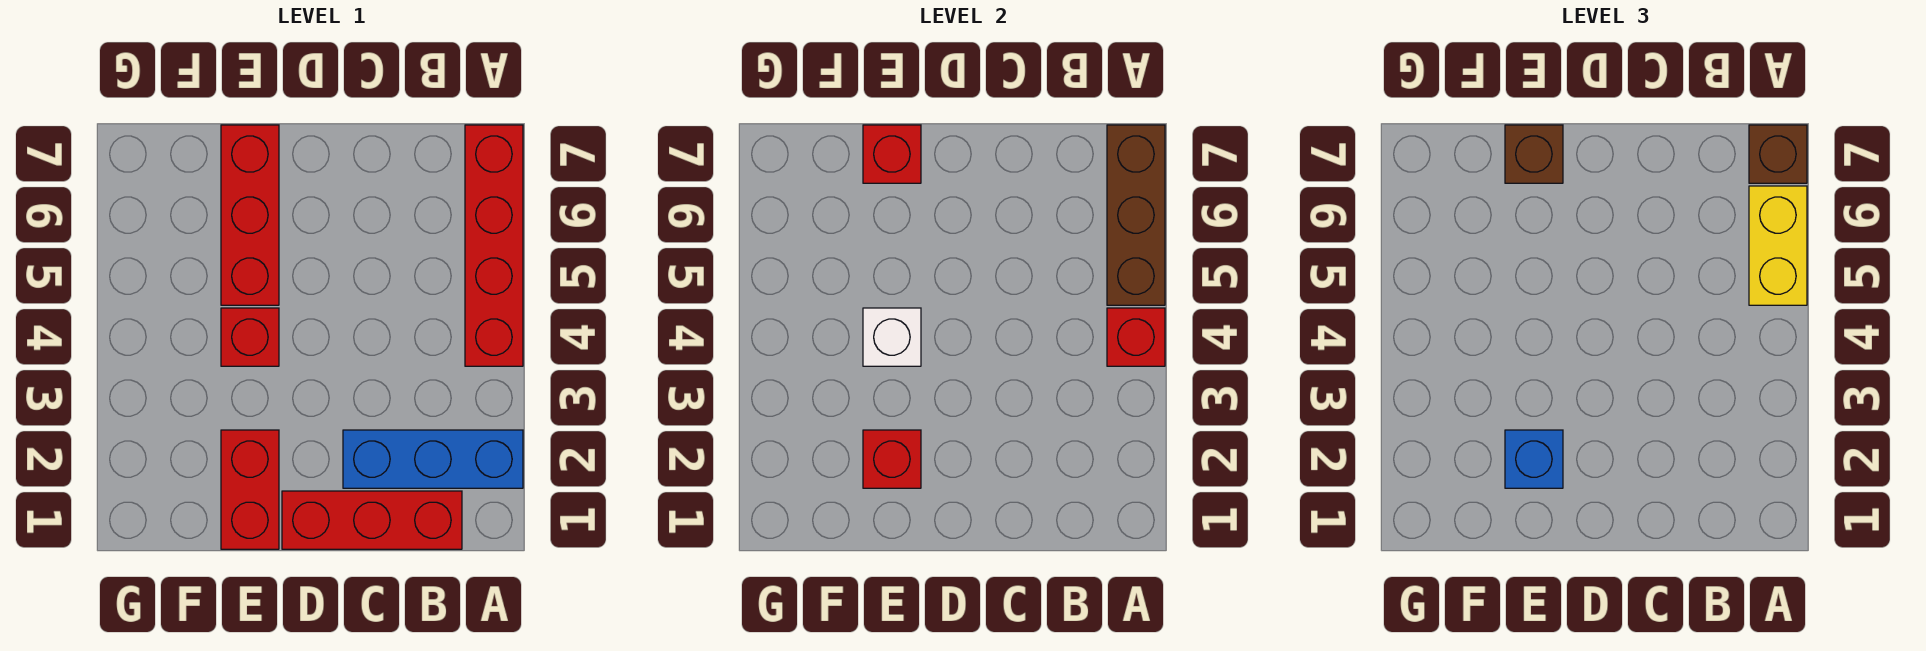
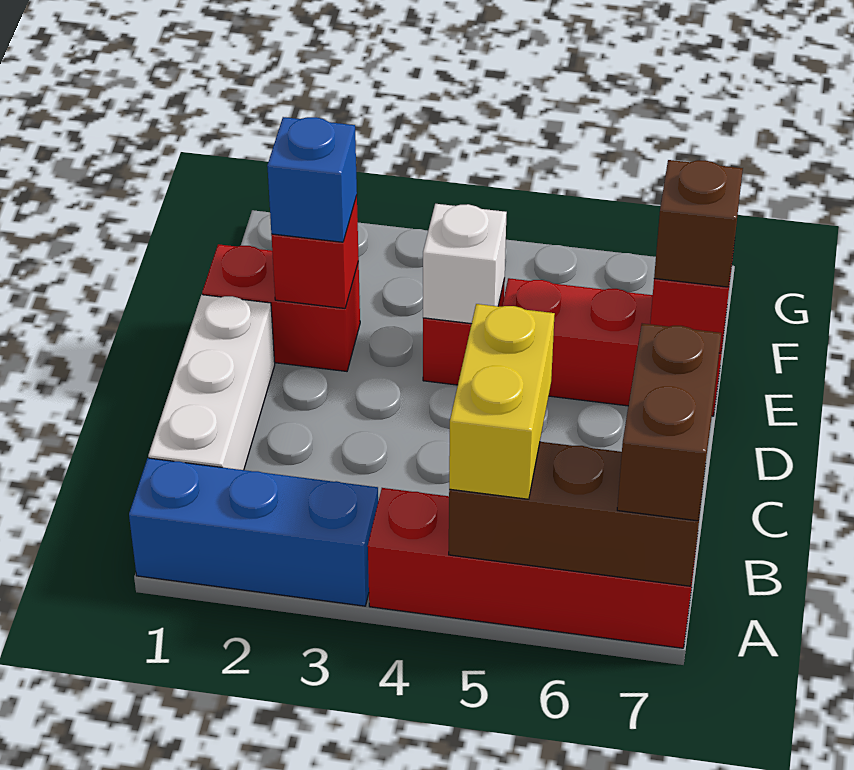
blue 1x3 brick [343,430,523,488] -> blue 1x3 brick turned to [129,458,378,606]
red 1x1 brick [1107,308,1165,366] -> none
yellow 1x2 brick [1749,186,1807,305] -> yellow 1x2 brick turned to [449,304,555,499]
brown 1x1 brick [1749,125,1807,183] -> brown 1x2 brick [617,324,721,521]
red 1x3 brick [282,491,462,549] -> white 1x3 brick [148,295,275,470]

